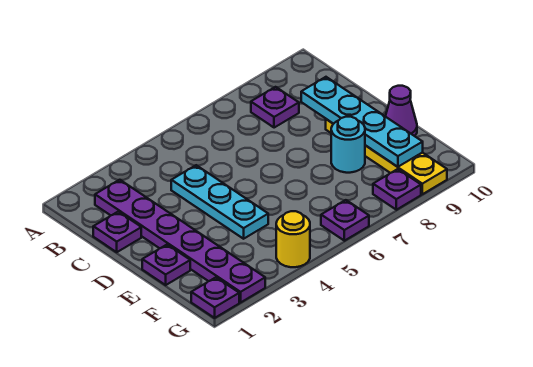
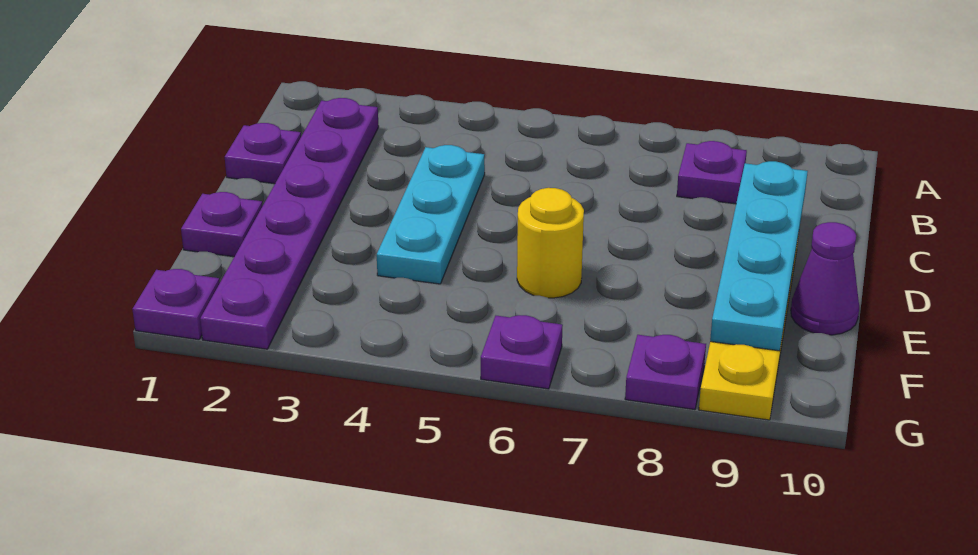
cyan 1x1 round brick [331,117,365,173] -> none
yellow 1x1 round brick [276,211,310,267] -> yellow 1x1 round brick moved to [517,188,584,298]

